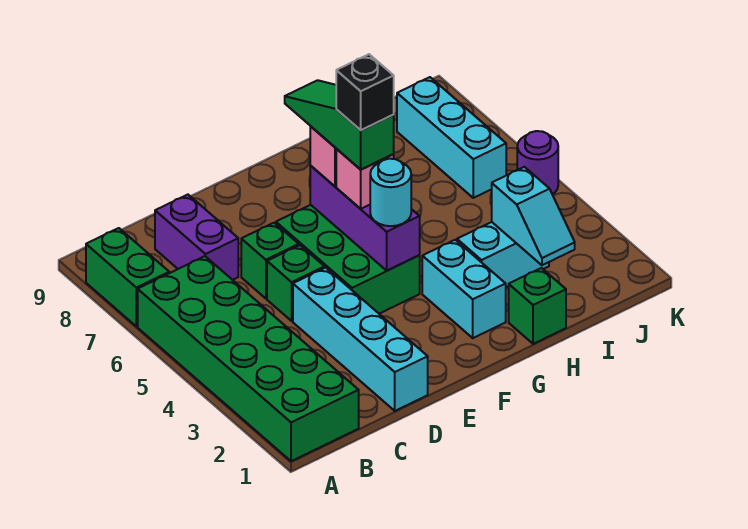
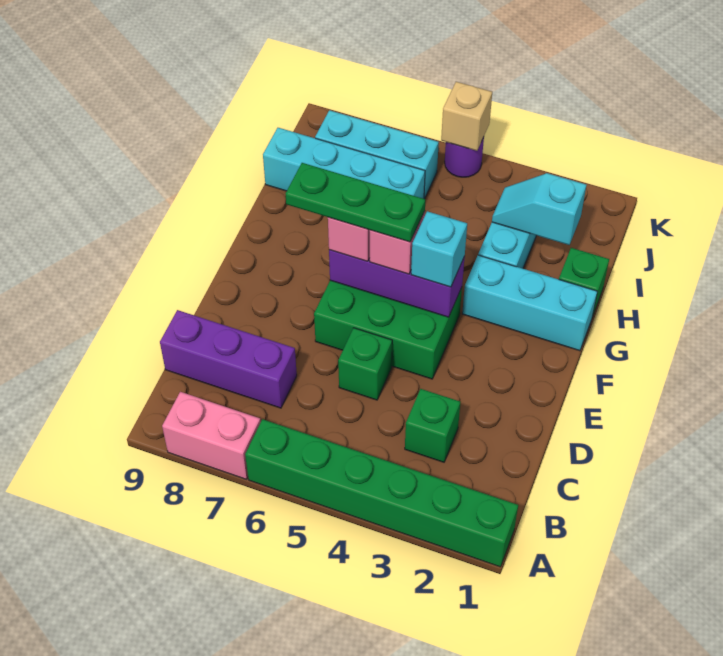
green 2x6 brick [138,256,359,461] -> green 1x6 brick [245,419,518,567]
green 1x2 brick [86,228,169,326] -> pink 1x2 brick [162,392,261,479]
purple 1x2 brick [155,195,238,280] -> purple 1x3 brick [160,310,297,408]
cyan 1x4 brick [293,268,428,411] -> cyan 1x4 brick moved to [263,128,425,199]
green 1x1 brick [241,223,299,299] -> green 1x1 brick moved to [405,389,460,462]
cyan 1x1 round brick [370,159,411,226] -> cyan 1x1 brick [411,211,467,287]
green 1x3 slope [285,80,394,170] -> green 1x3 plate [286,163,425,242]
black 1x1 brick [336,54,394,130] -> none
cyan 1x2 brick [422,240,506,338] -> cyan 1x3 brick [462,255,597,351]
cyan 1x2 slope [492,167,575,265] -> cyan 1x2 slope turned to [492,173,586,245]
none -> tan 1x1 brick [441,82,492,151]

